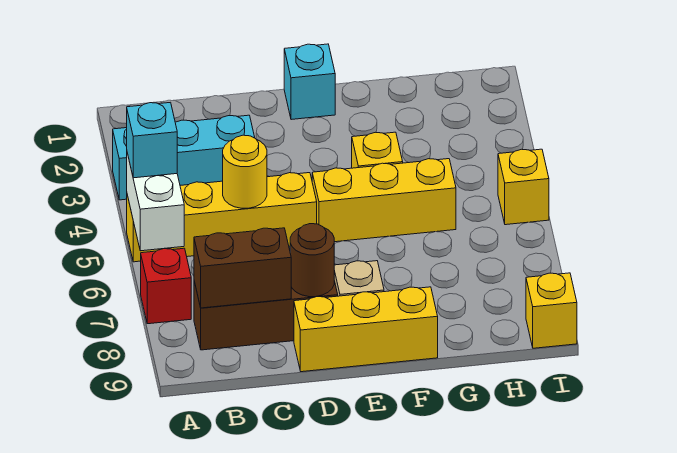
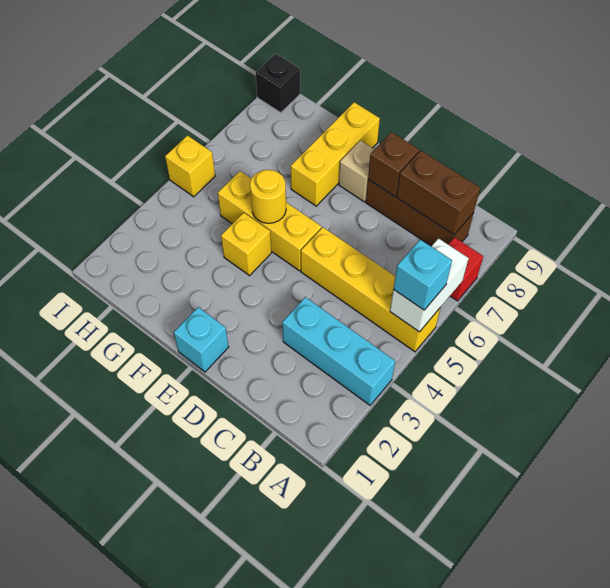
yellow 1x1 round brick [223,135,267,208] -> yellow 1x1 round brick moved to [250,170,286,223]
brown 1x1 round brick [290,224,334,297] -> brown 1x1 brick [368,132,419,196]
yellow 1x3 brick [294,287,438,372] -> yellow 1x3 brick turned to [291,102,380,206]
yellow 1x1 brick [526,273,577,348] -> black 1x1 brick [256,54,300,113]

